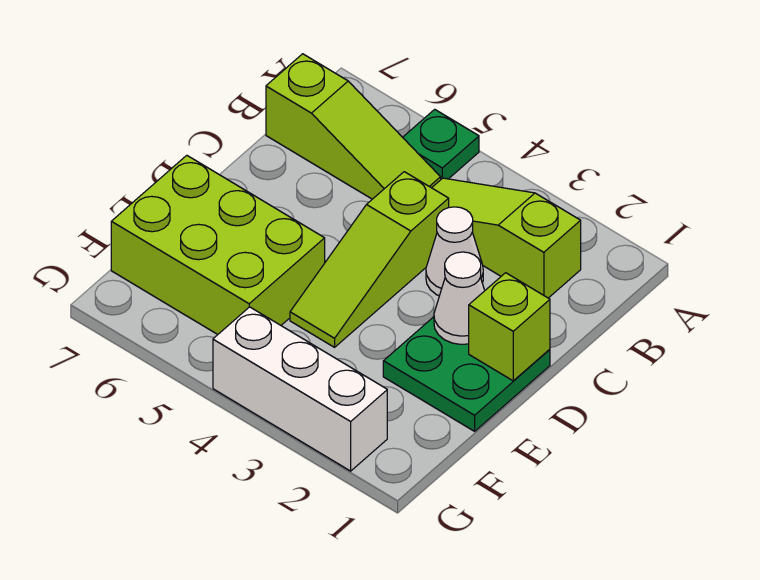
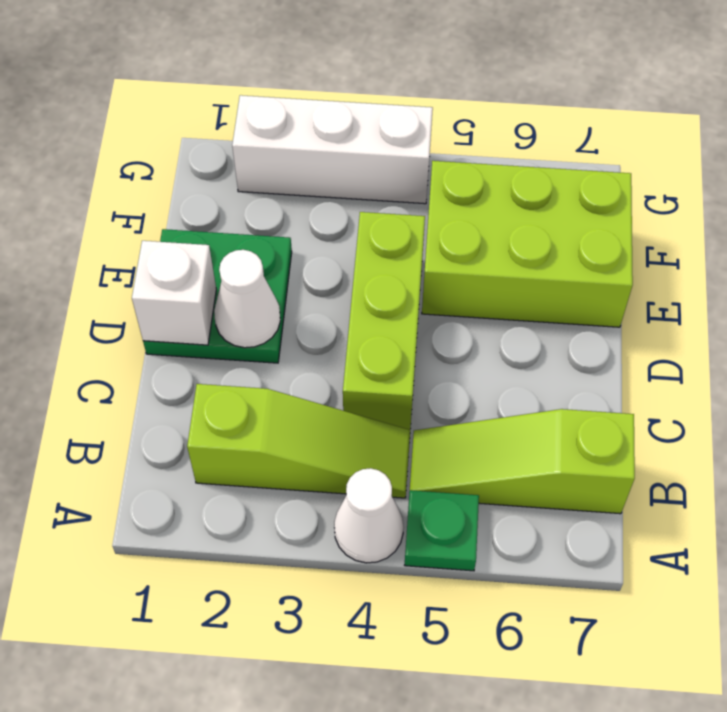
white 1x1 cone [426,207,483,296] -> white 1x1 cone moved to [334,468,404,563]
lime 1x3 slope [290,172,449,347] -> lime 1x3 brick [343,212,425,430]
lime 1x1 brick [469,273,550,381] -> white 1x1 brick [132,241,216,345]

